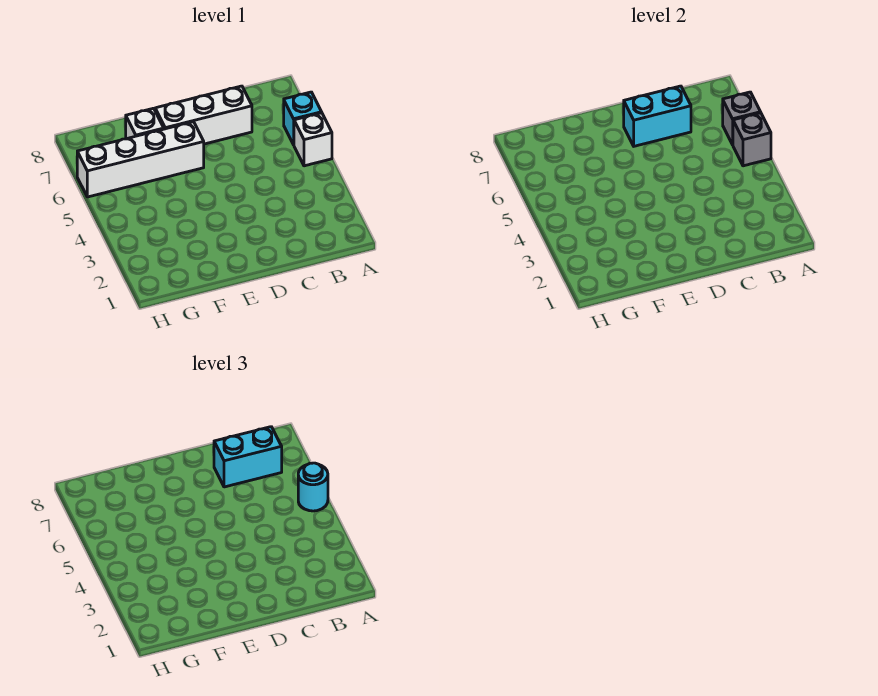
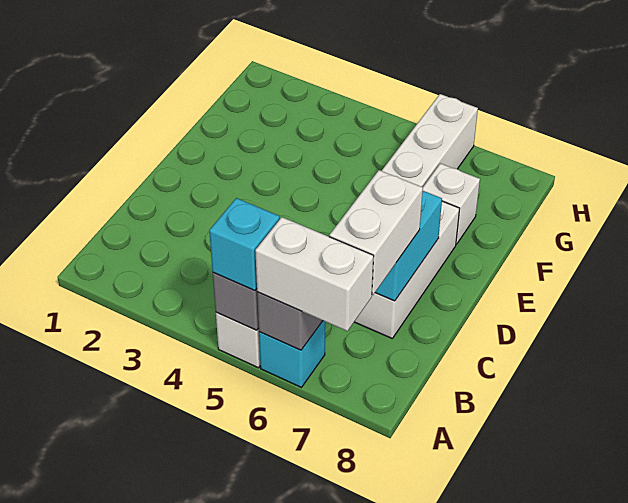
cyan 1x1 round brick [298,463,328,511] -> cyan 1x1 brick [209,198,280,290]
none -> white 1x2 brick [255,217,374,331]
cyan 1x2 brick [214,427,282,487] -> white 1x2 brick [329,170,423,295]

